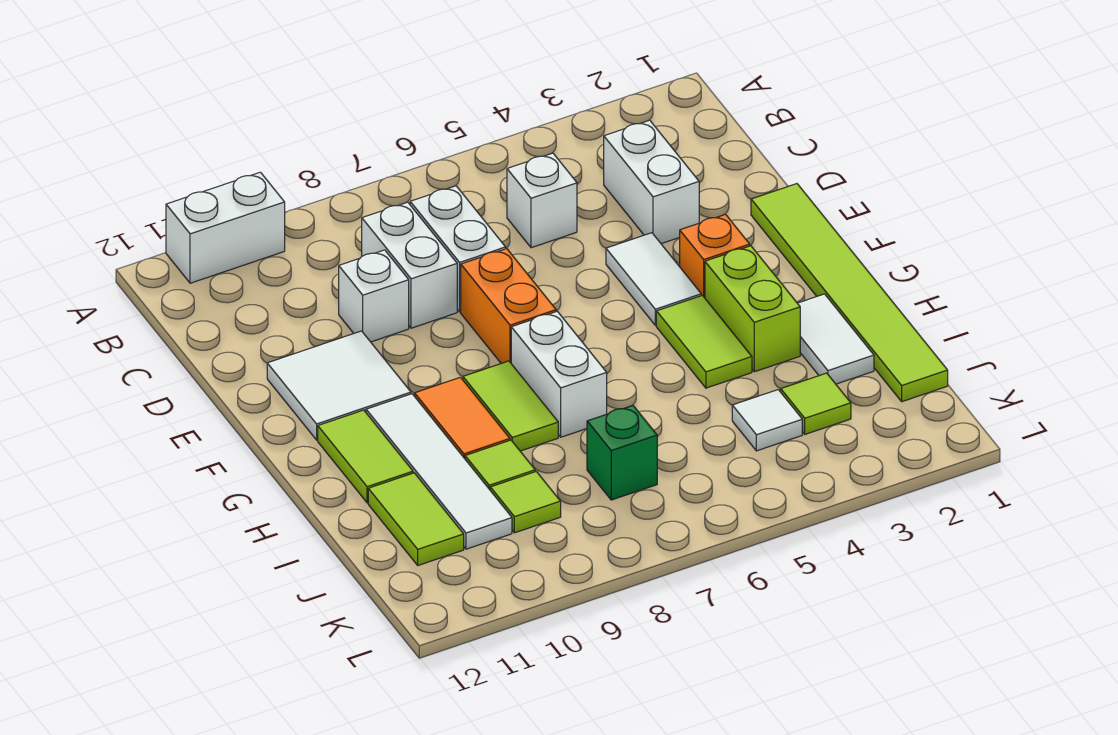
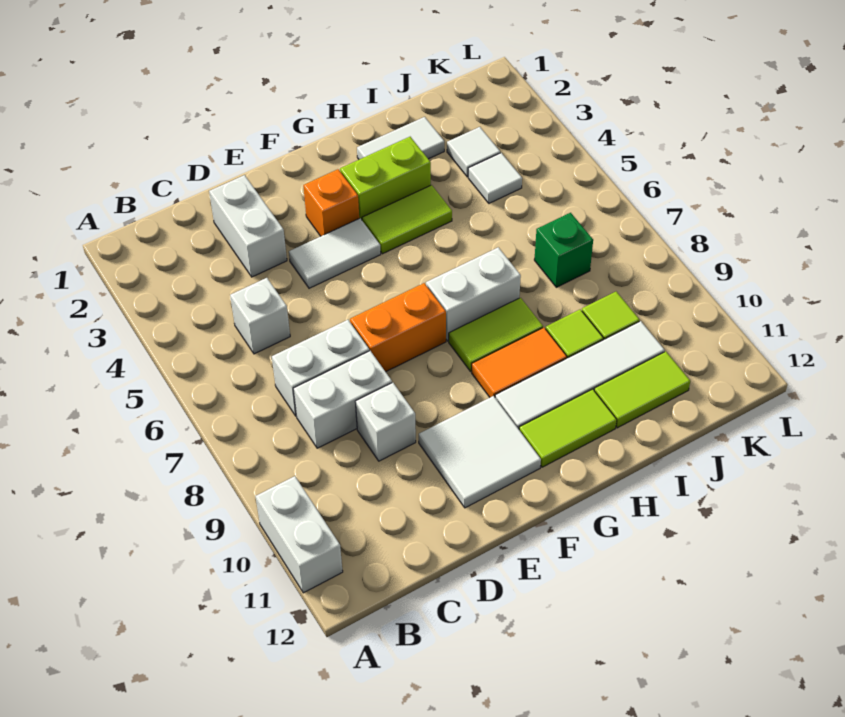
white 1x2 brick [604,120,699,244] -> white 1x2 brick turned to [209,175,287,277]
lime 1x6 tile [751,184,948,402] -> none
lime 1x1 tile [781,373,851,434] -> white 1x1 tile [447,127,500,177]

